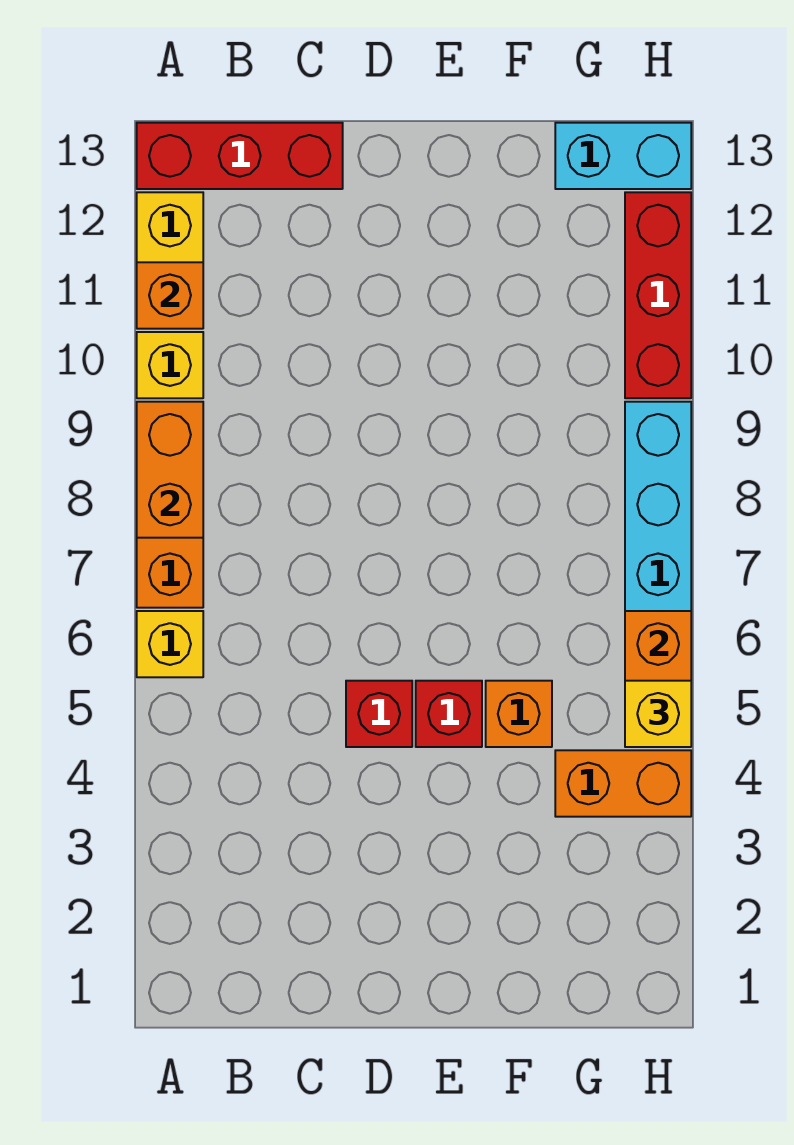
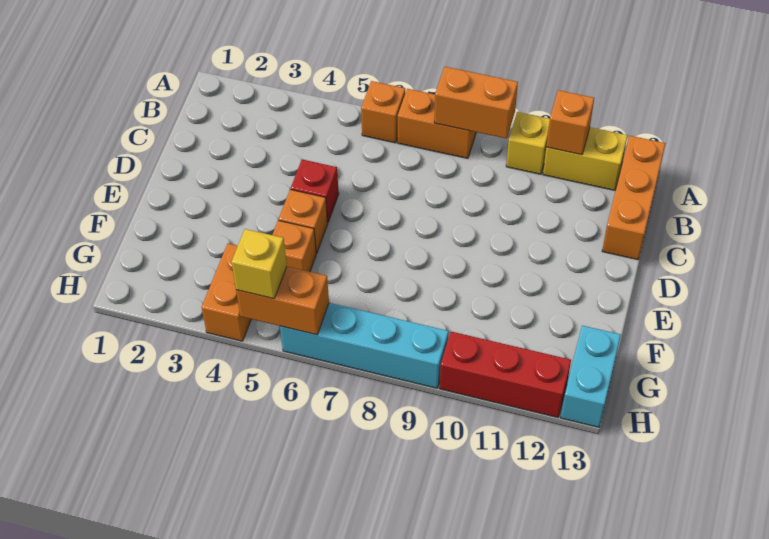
yellow 1x1 brick [137,611,203,677] -> orange 1x1 brick [361,81,405,143]
red 1x3 brick [137,123,343,189] -> orange 1x3 brick [602,136,666,260]
red 1x1 brick [416,681,482,747] -> orange 1x1 brick [279,189,328,253]

